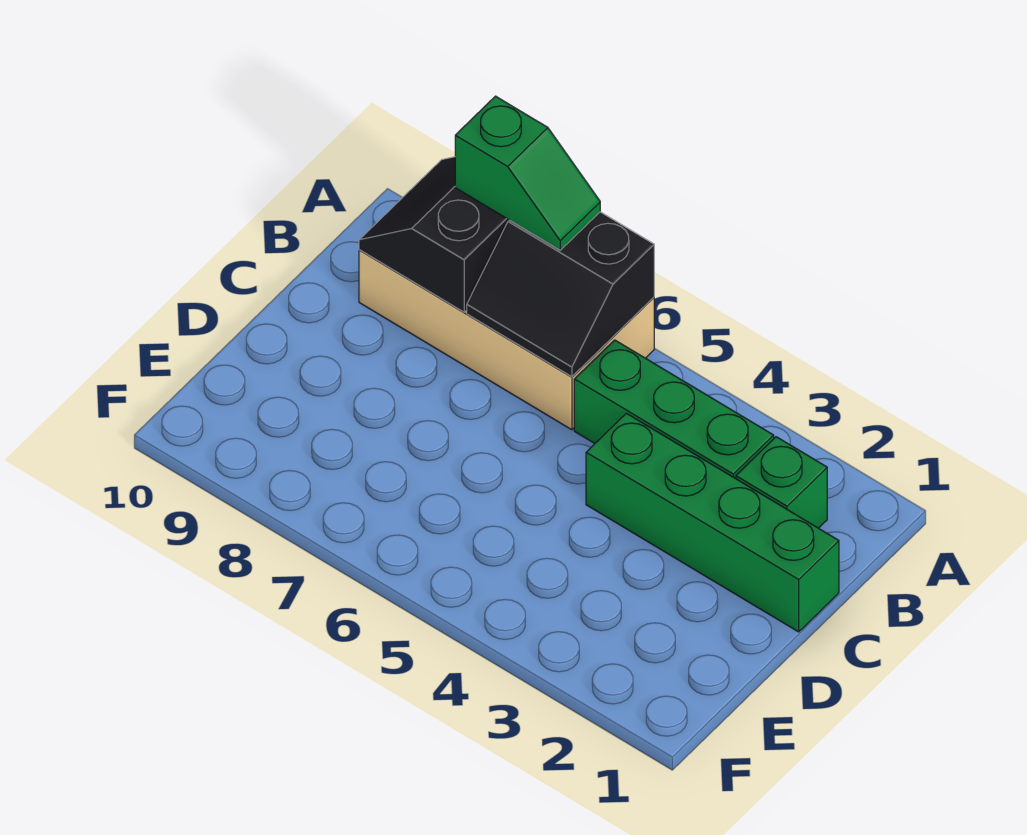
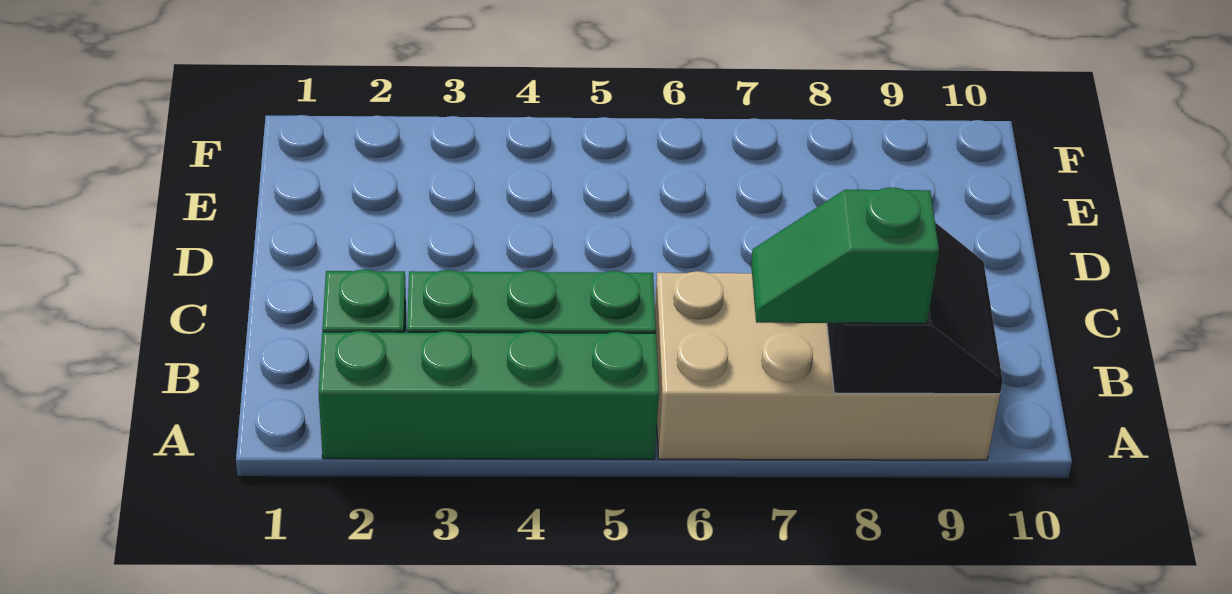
black 2x2 slope [467,212,654,377] -> none
green 1x4 brick [586,413,839,632] -> green 1x4 brick moved to [319,331,659,459]

